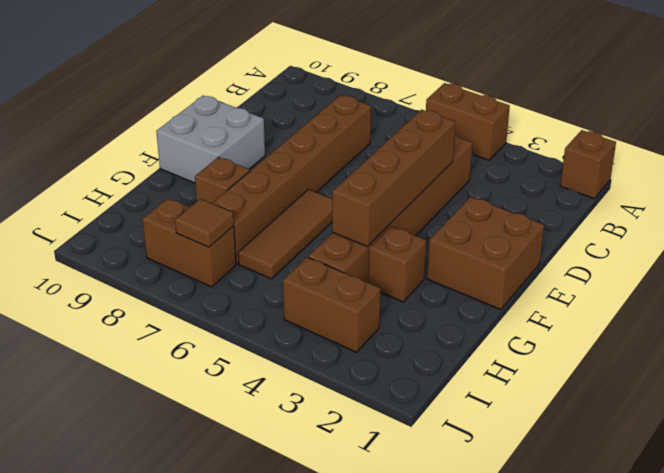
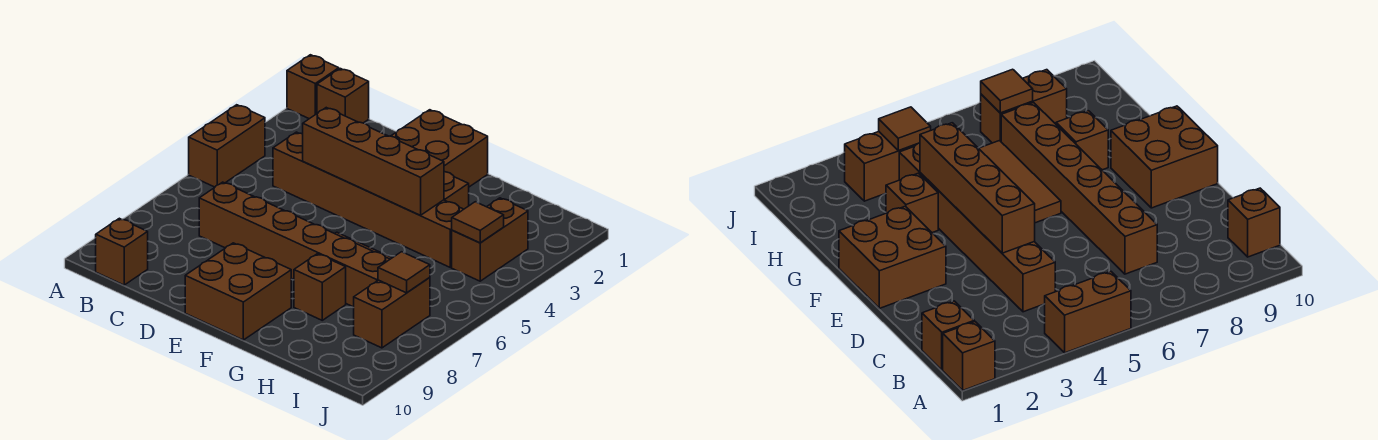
none -> brown 1x1 brick [317,69,369,123]
none -> brown 1x1 brick [96,218,148,285]
grey 2x2 brick [156,96,265,183] -> brown 2x2 brick [185,243,291,340]
none -> brown 1x1 tile [452,202,504,243]

